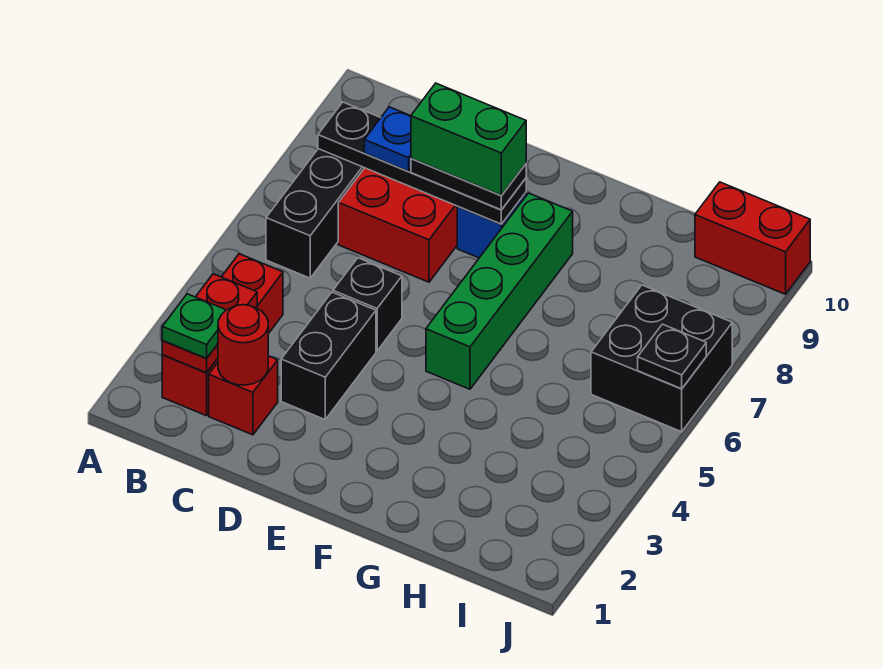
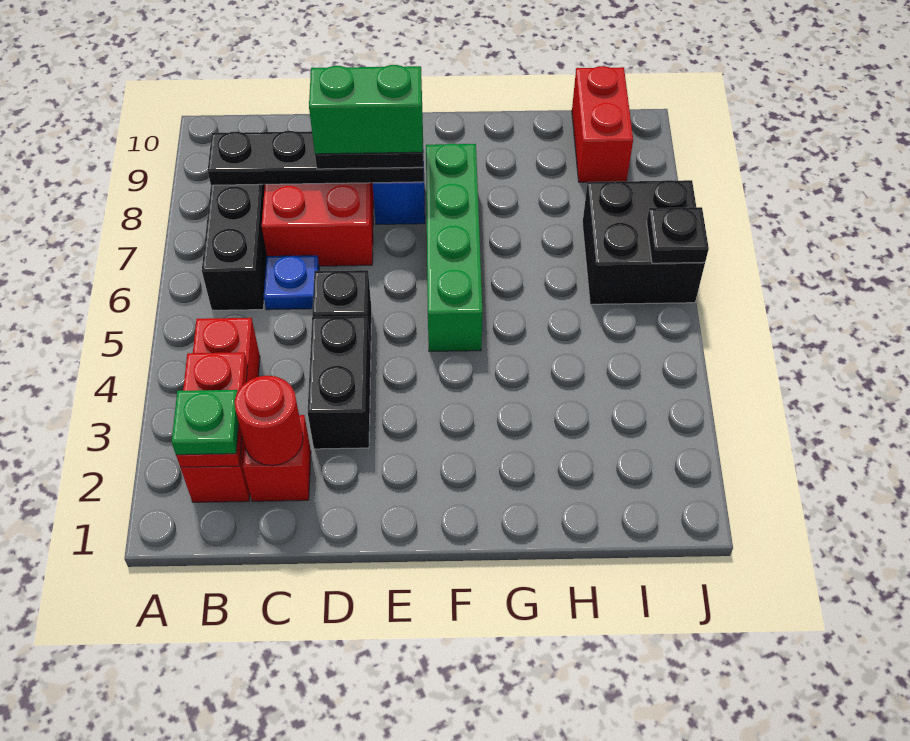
blue 1x1 plate [364,107,411,171] -> blue 1x1 plate moved to [264,255,319,310]
red 1x2 brick [695,182,810,294] -> red 1x2 brick turned to [572,66,633,182]

